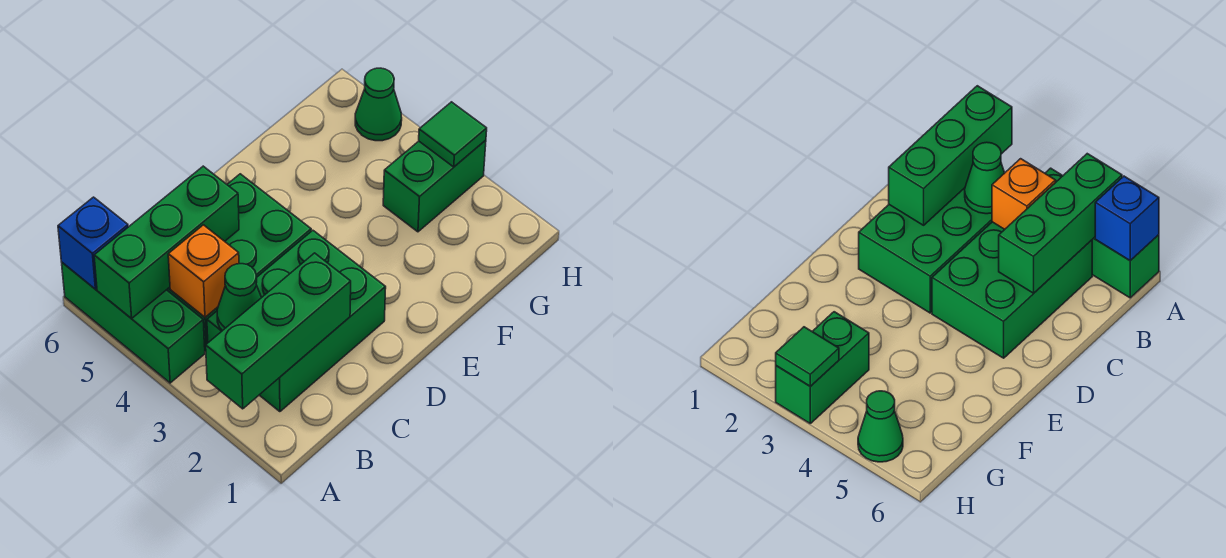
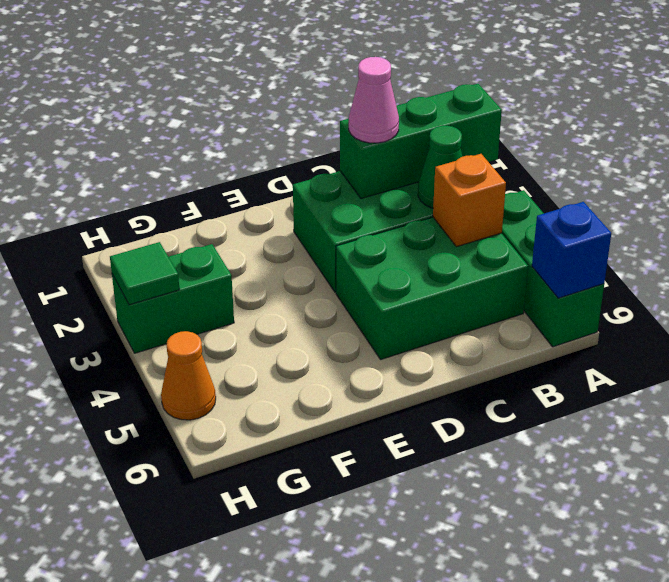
green 1x3 brick [94,166,239,319] -> none
none -> pink 1x1 cone [349,57,399,143]
green 1x1 cone [355,68,402,141] -> orange 1x1 cone [161,331,216,420]

